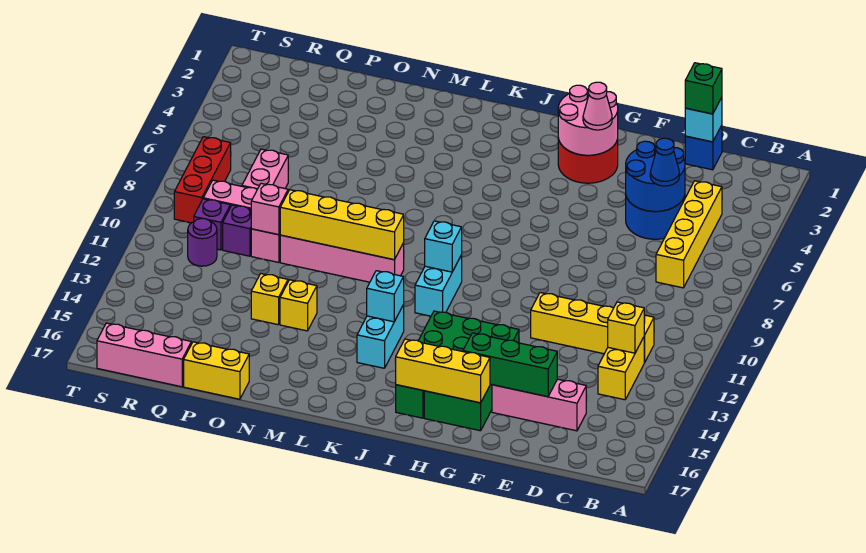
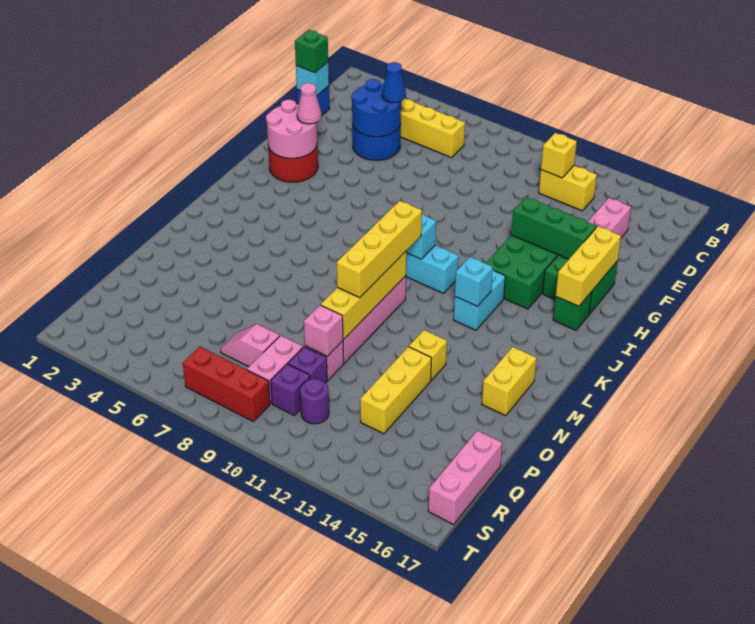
yellow 1x4 brick [531,293,654,362] -> yellow 1x4 brick moved to [337,201,422,297]
green 1x3 brick [463,333,557,397] -> green 1x3 brick turned to [511,197,597,259]
cyan 1x2 brick [357,305,404,368] -> cyan 1x2 brick turned to [454,270,505,330]
yellow 1x1 brick [251,274,288,325] -> yellow 1x3 brick [360,347,432,434]
yellow 1x2 brick [184,342,249,399] -> yellow 1x2 brick moved to [482,347,536,416]
pink 1x2 brick [242,149,288,189] -> pink 1x2 slope [220,324,280,367]

